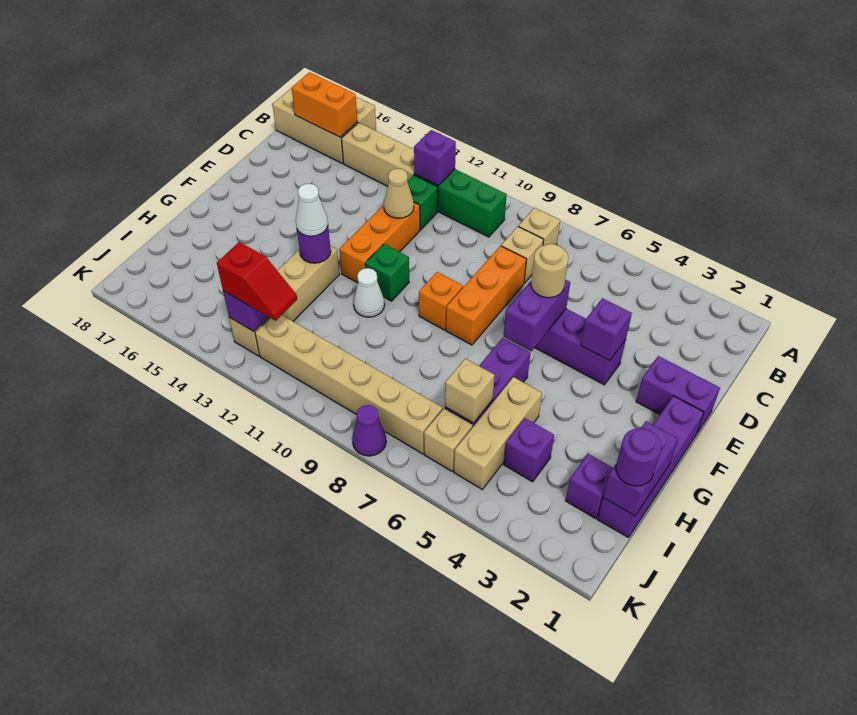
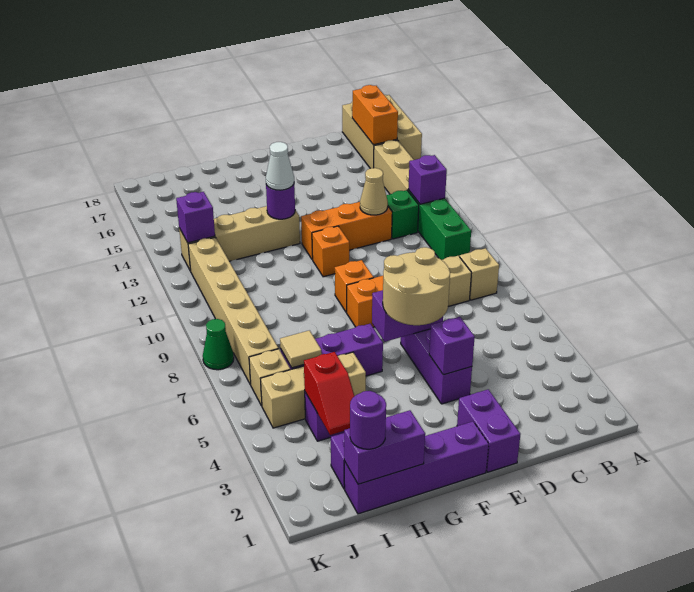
tan 1x1 round brick [531,244,568,298] -> tan 2x2 round brick [383,247,450,325]
green 1x1 brick [365,244,409,301] -> orange 1x1 brick [312,226,349,277]
white 1x1 cone [354,268,385,317] -> none
tan 1x1 brick [445,359,495,423] -> tan 1x1 tile [280,330,322,368]
red 1x2 slope [217,242,297,321] -> red 1x2 slope moved to [304,352,354,435]
purple 1x1 cone [352,405,386,456] -> green 1x1 cone [203,319,234,370]

